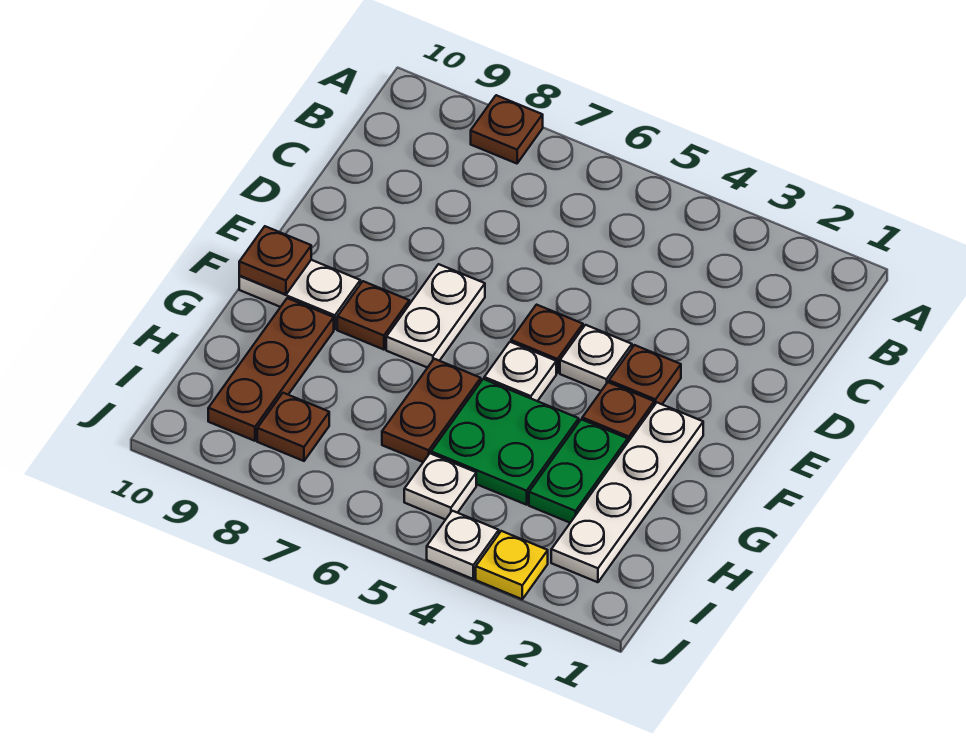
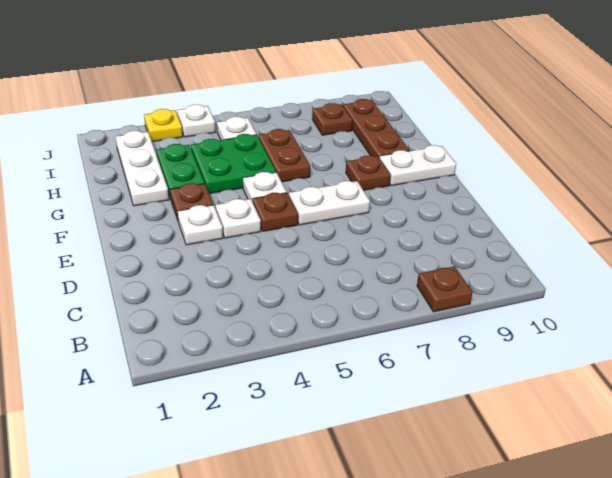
brown 1x1 plate [609,345,681,405] -> white 1x1 plate [178,205,223,245]
white 1x2 plate [386,264,485,368] -> white 1x2 plate turned to [289,181,370,225]
white 1x4 plate [551,403,703,582] -> white 1x3 plate [116,131,169,206]
brown 1x1 plate [239,226,311,295] -> none

